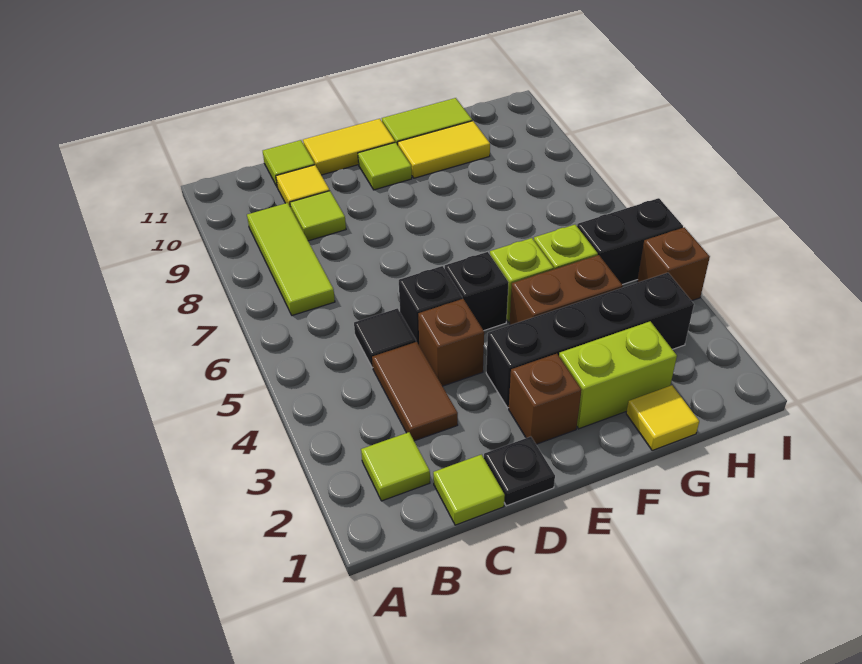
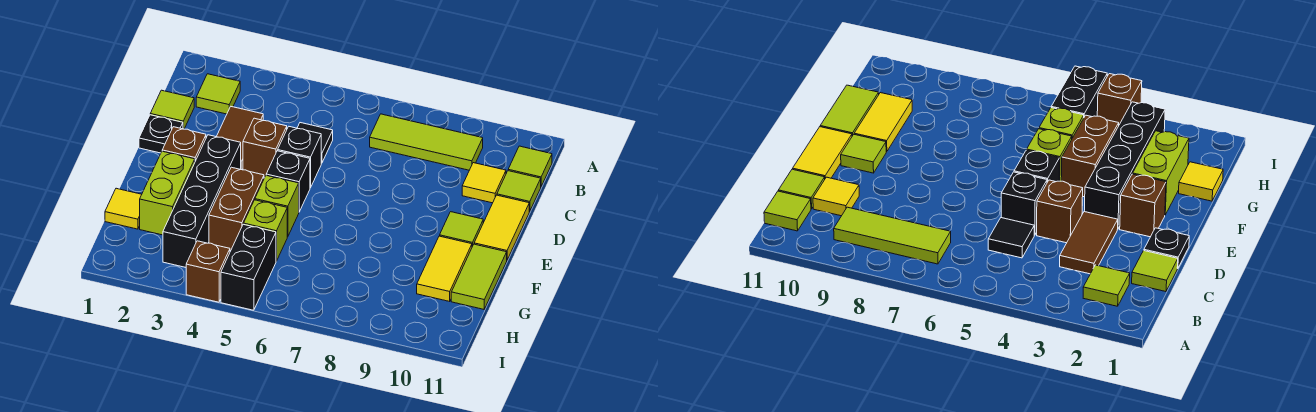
brown 1x2 tile [372,342,458,441] -> brown 1x2 tile turned to [217,107,263,170]
lime 1x1 tile [290,191,346,241] -> lime 1x1 tile moved to [508,146,552,186]

